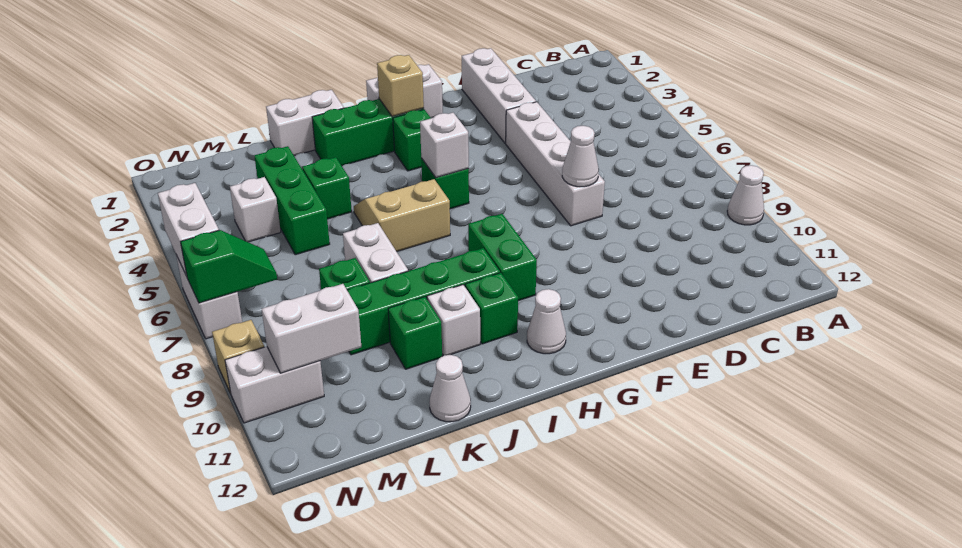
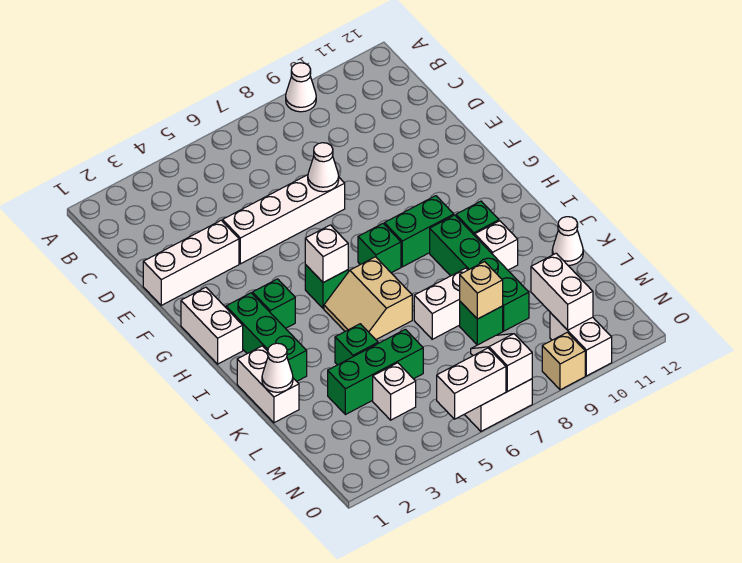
tan 1x1 brick [377,55,424,117] -> tan 1x1 brick moved to [460,262,503,319]
white 1x1 cone [527,289,566,354] -> white 1x1 cone moved to [262,343,293,392]
green 1x1 brick [388,297,442,369] -> green 1x1 brick moved to [358,224,401,273]
green 1x2 slope [181,230,277,303] -> white 1x2 slope [471,334,532,392]

